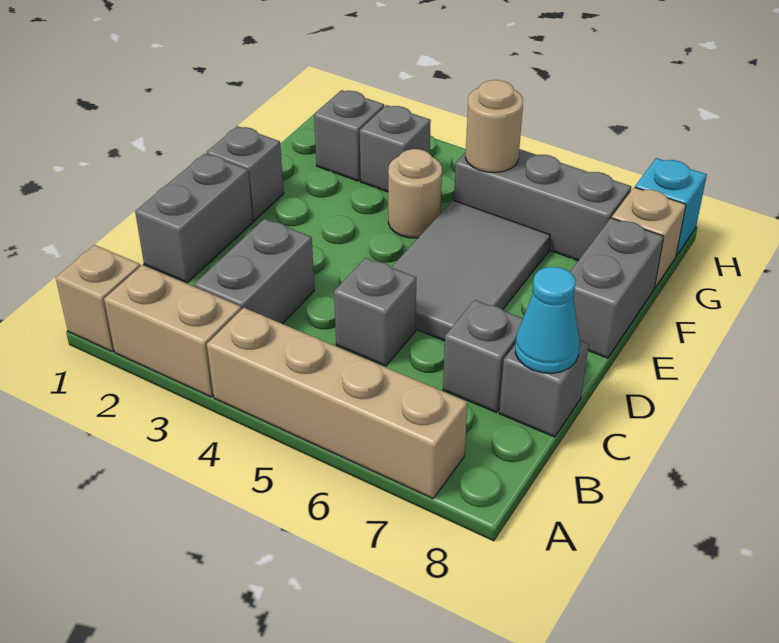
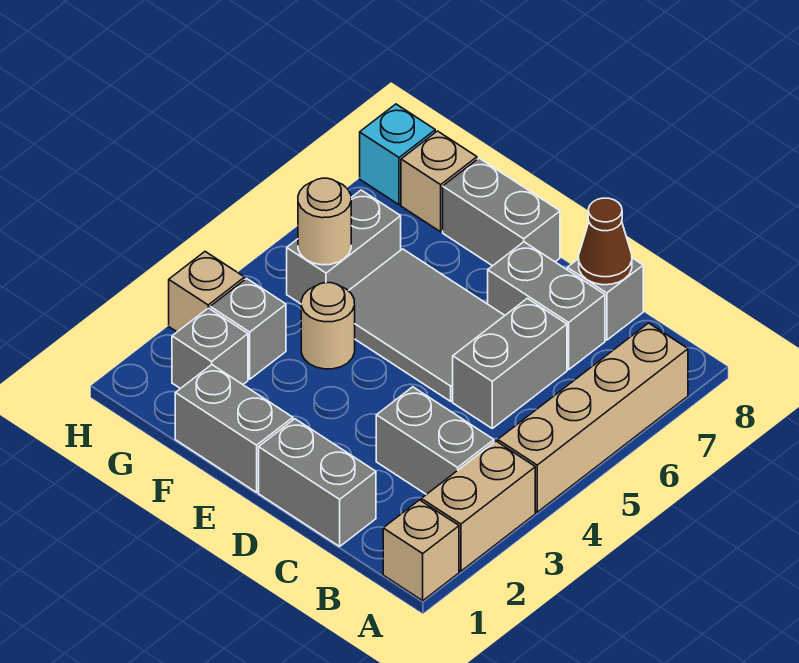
grey 1x1 brick [334,258,416,366] -> grey 1x2 brick [453,298,567,428]
grey 1x1 brick [443,300,523,412] -> grey 1x2 brick [488,242,605,370]
cyan 1x1 cone [515,267,580,373] -> brown 1x1 cone [579,198,632,285]
grey 1x1 brick [206,126,284,221] -> grey 1x2 brick [175,365,293,492]
grey 1x3 brick [454,149,631,261] -> grey 1x2 brick [287,190,401,304]
none -> tan 1x1 brick [169,252,245,332]

